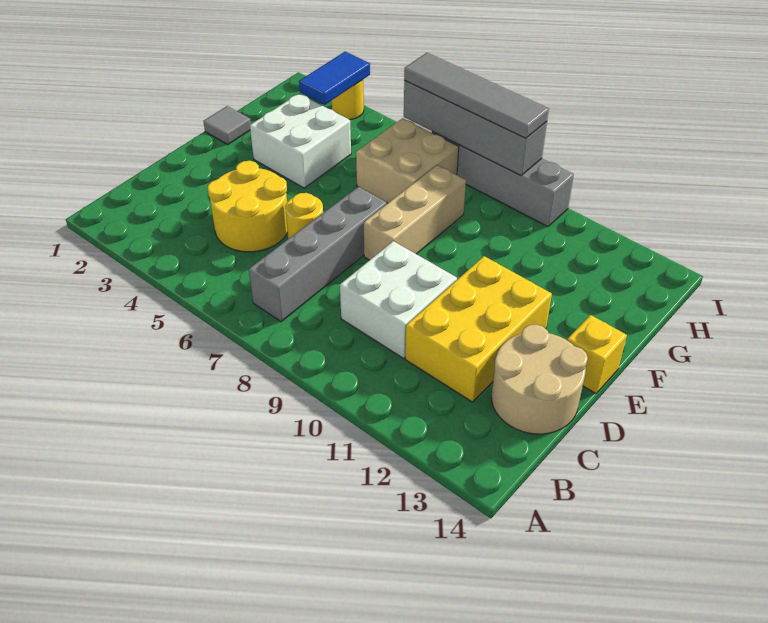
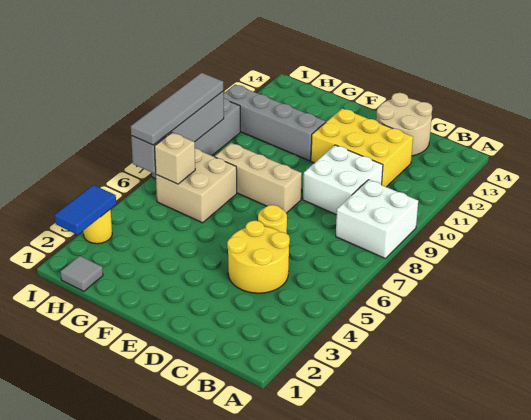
grey 1x4 brick [249,187,387,321] -> grey 1x4 brick moved to [224,85,326,161]
yellow 1x1 brick [567,315,627,393] -> none
grey 1x1 tile [203,106,251,144] -> grey 1x1 tile moved to [60,256,103,291]
white 2x2 brick [250,94,351,188] -> white 2x2 brick moved to [336,180,418,259]
blue 1x2 tile [299,52,370,105] -> blue 1x2 tile turned to [55,185,116,235]
none -> tan 1x1 brick [155,133,195,184]

